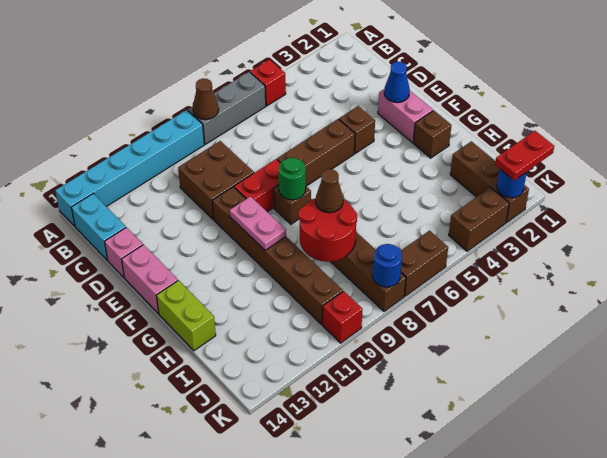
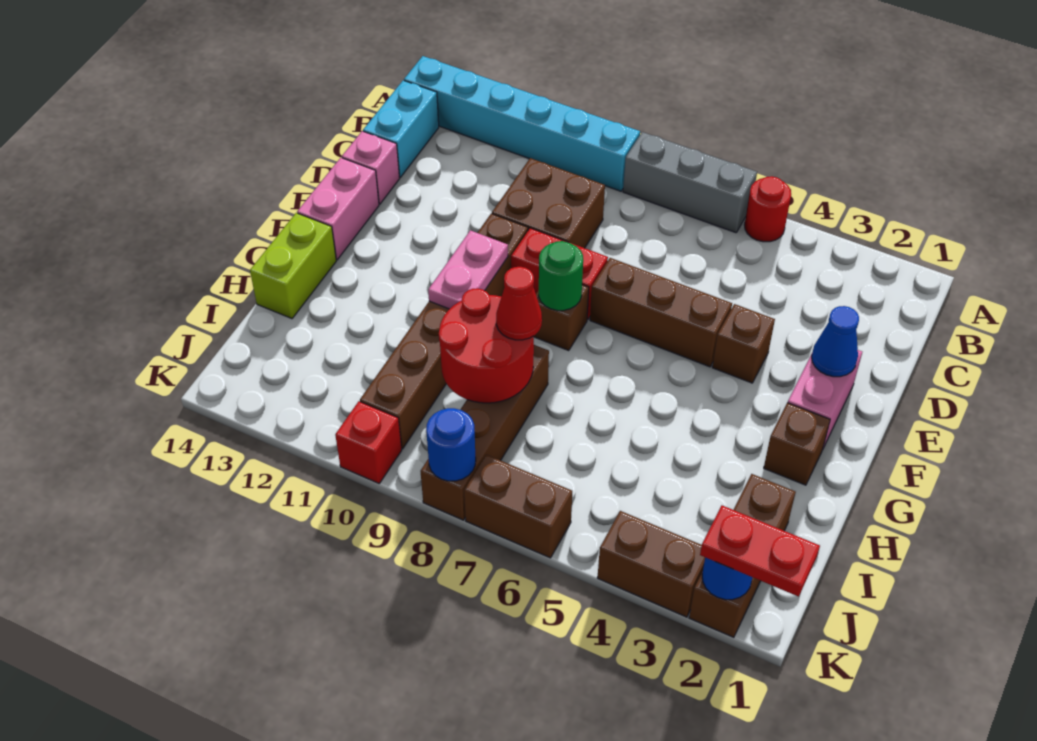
red 1x1 brick [250,60,286,106] -> red 1x1 round brick [744,176,791,242]
brown 1x1 cone [193,78,219,120] -> none
brown 1x1 cone [316,169,343,213] -> red 1x1 cone [496,267,542,340]

